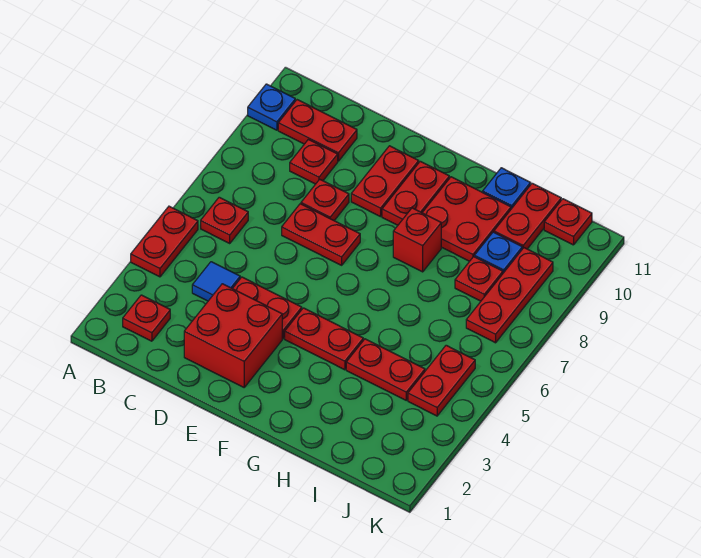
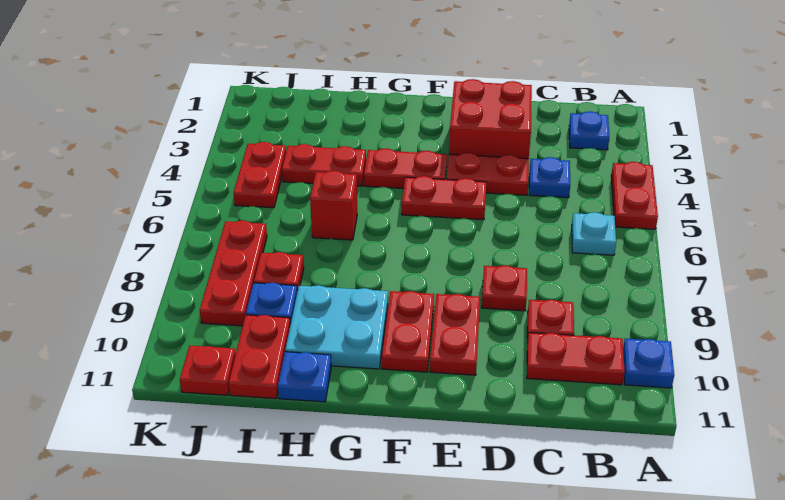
red 1x1 plate [123,295,170,341] -> blue 1x1 plate [569,111,609,150]
red 1x1 plate [201,197,248,243] -> cyan 1x1 plate [572,212,616,255]
blue 1x1 tile [192,262,240,301] -> blue 1x1 plate [529,157,570,198]
red 1x2 plate [282,204,360,265] -> red 1x2 plate moved to [402,176,486,220]
red 1x1 brick [393,208,441,272] -> red 1x1 brick moved to [310,171,357,240]
red 2x2 plate [422,177,511,261] -> cyan 2x2 plate [285,285,388,369]

